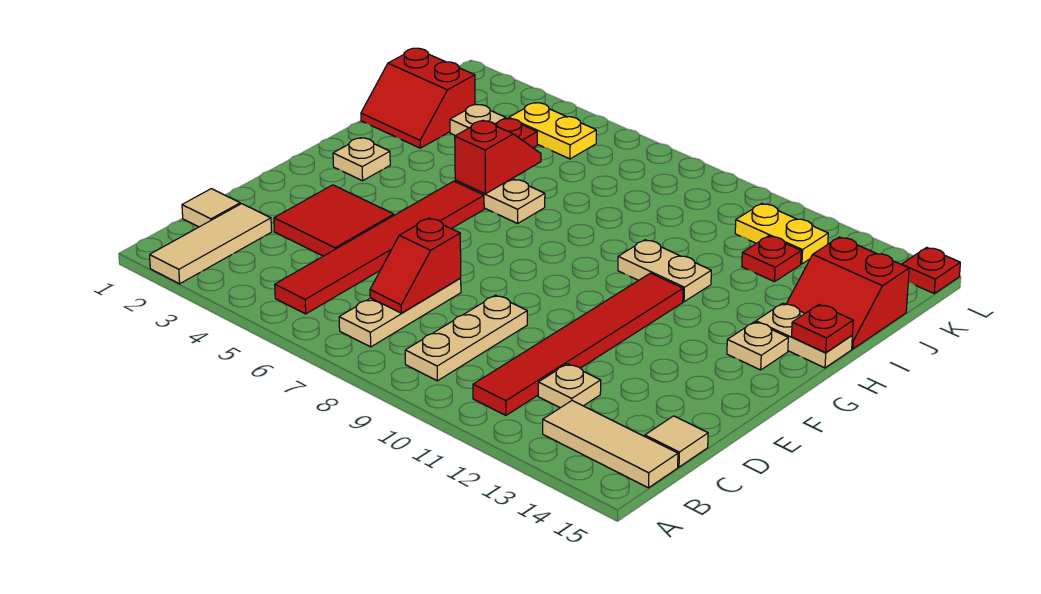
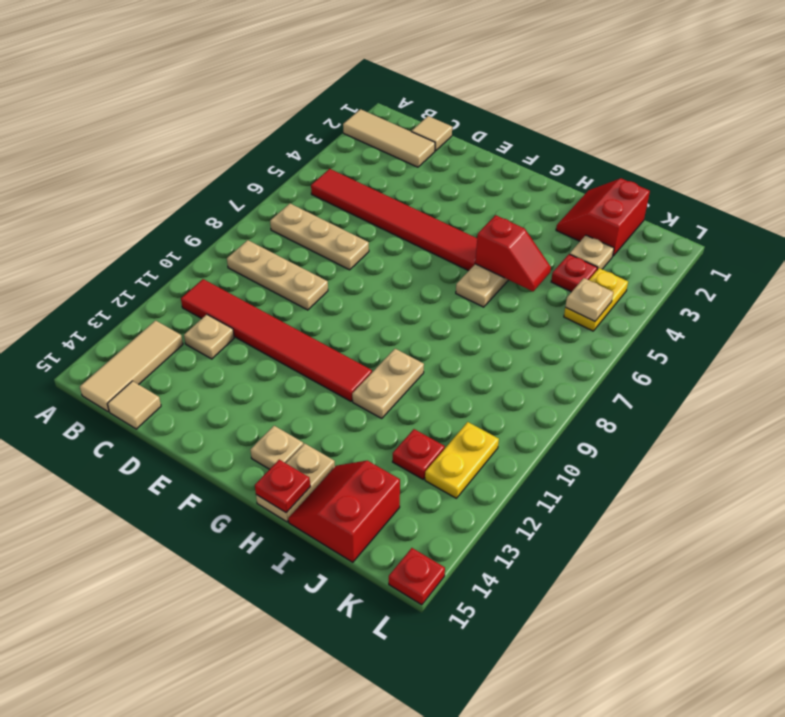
red 1x2 slope [370,218,461,313] -> none
red 2x2 tile [274,185,394,256] -> none
tan 1x1 plate [333,138,390,181] -> tan 1x1 plate moved to [565,278,613,321]

